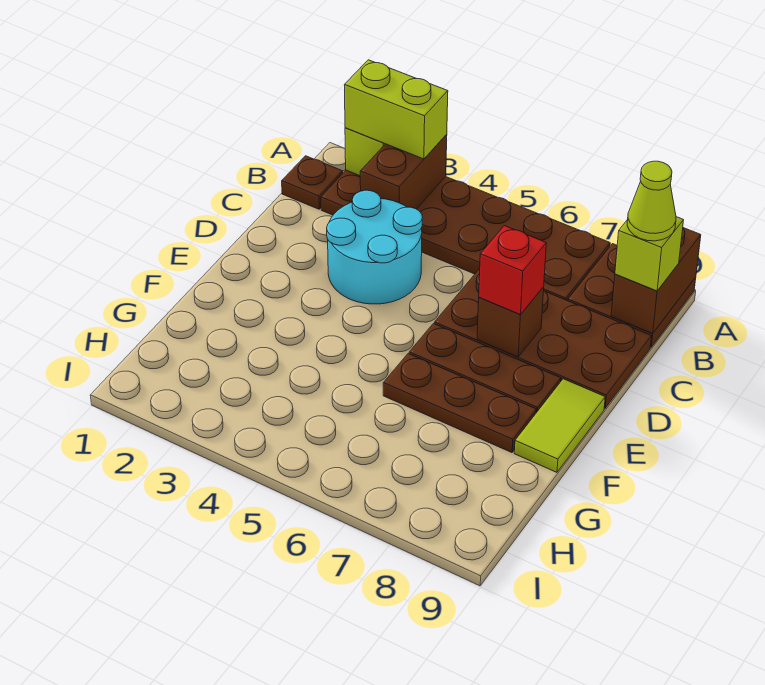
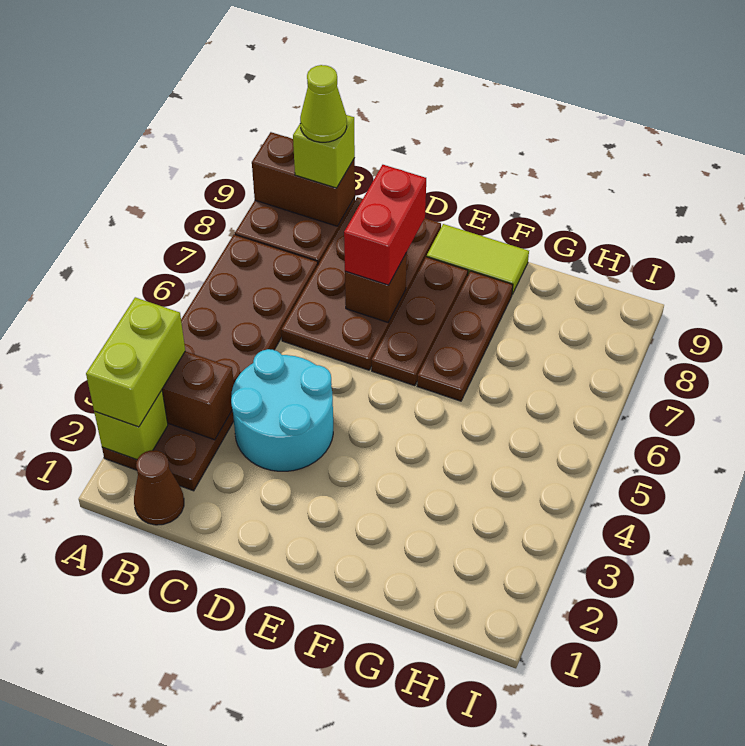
brown 1x1 plate [282,156,343,209] -> brown 1x1 cone [134,450,184,525]
red 1x1 brick [479,226,546,315] -> red 1x2 brick [344,165,426,285]

